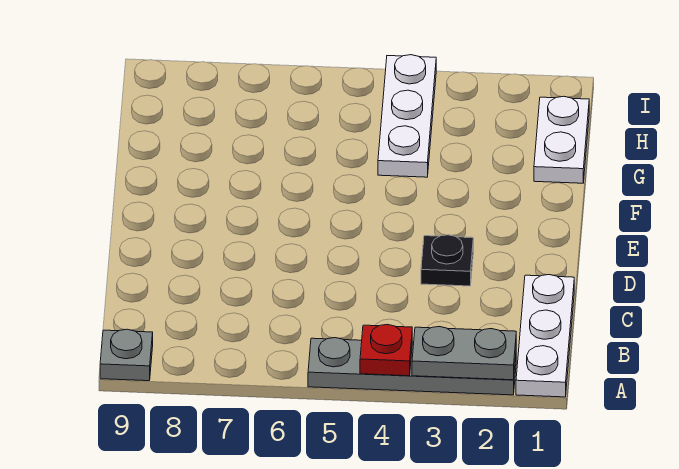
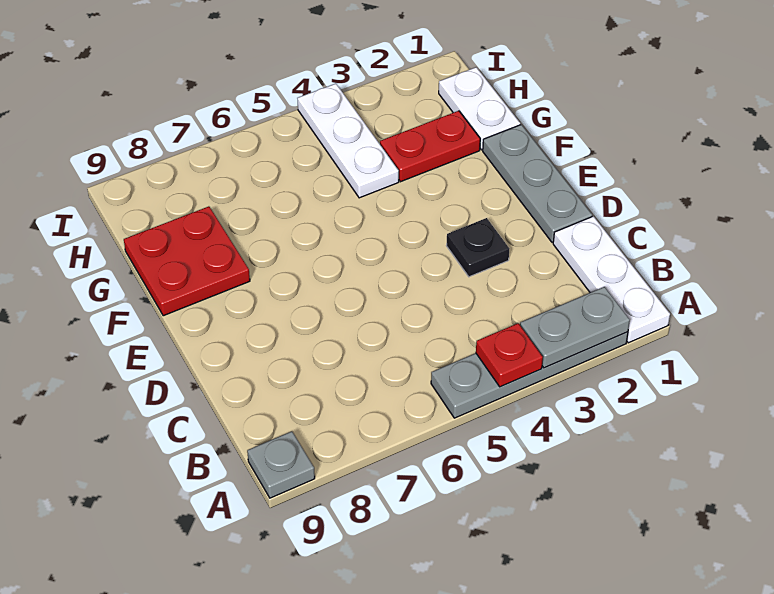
none -> grey 1x3 plate [483,125,592,243]
none -> red 2x2 plate [124,206,250,316]
none -> red 1x2 plate [380,111,480,182]

